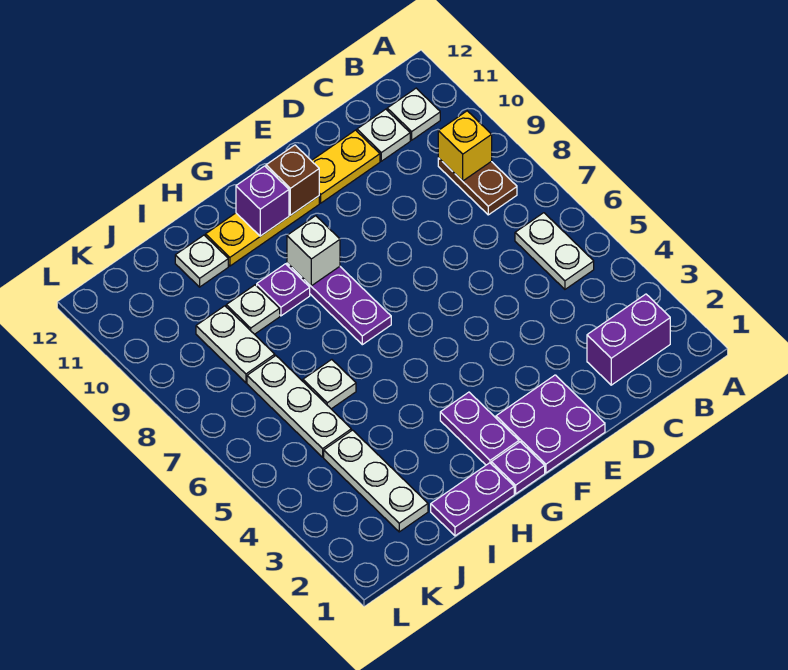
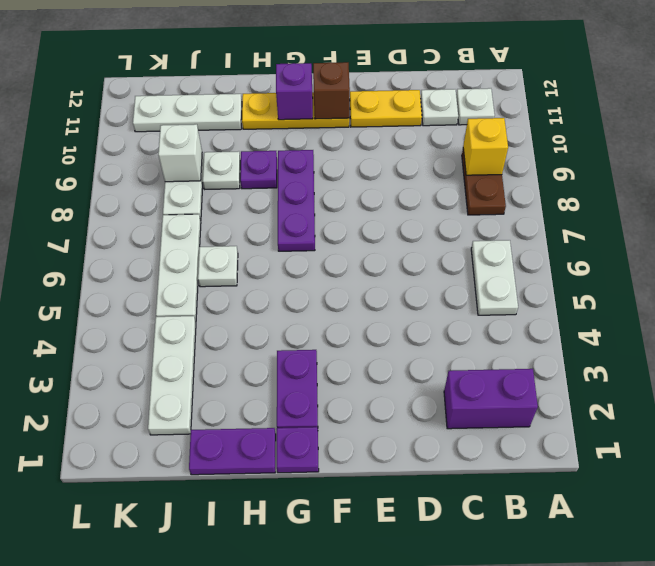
purple 2x2 plate [496,375,605,473] -> none
white 1x1 brick [287,216,340,286] -> white 1x1 brick moved to [158,124,202,182]
white 1x1 plate [175,235,228,287] -> white 1x3 plate [133,94,242,132]

